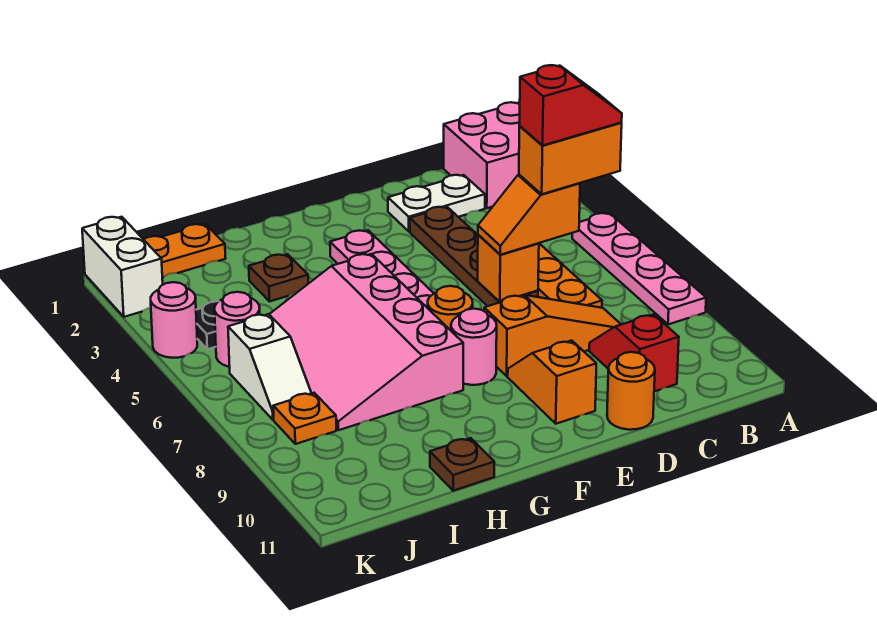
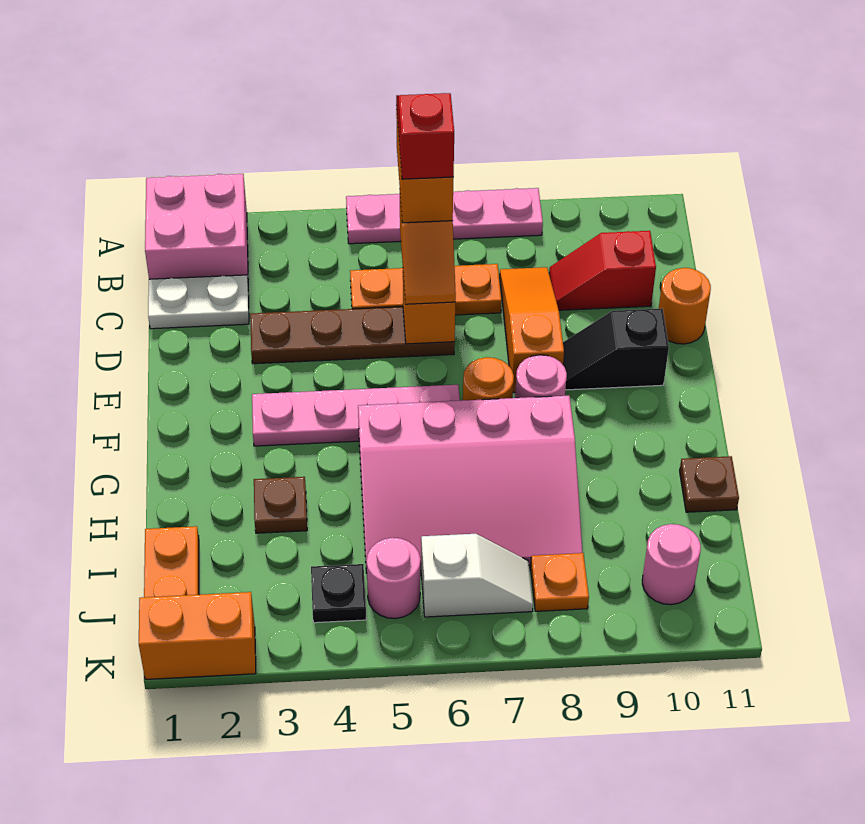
white 1x2 plate [388,175,485,232] -> white 1x2 plate turned to [148,275,249,329]
orange 1x2 slope [508,341,596,424] -> black 1x2 slope [563,309,669,390]
white 1x2 brick [82,217,163,317] -> orange 1x2 brick [139,592,256,679]
pink 1x1 round brick [151,282,197,358] -> pink 1x1 round brick moved to [642,524,701,605]

